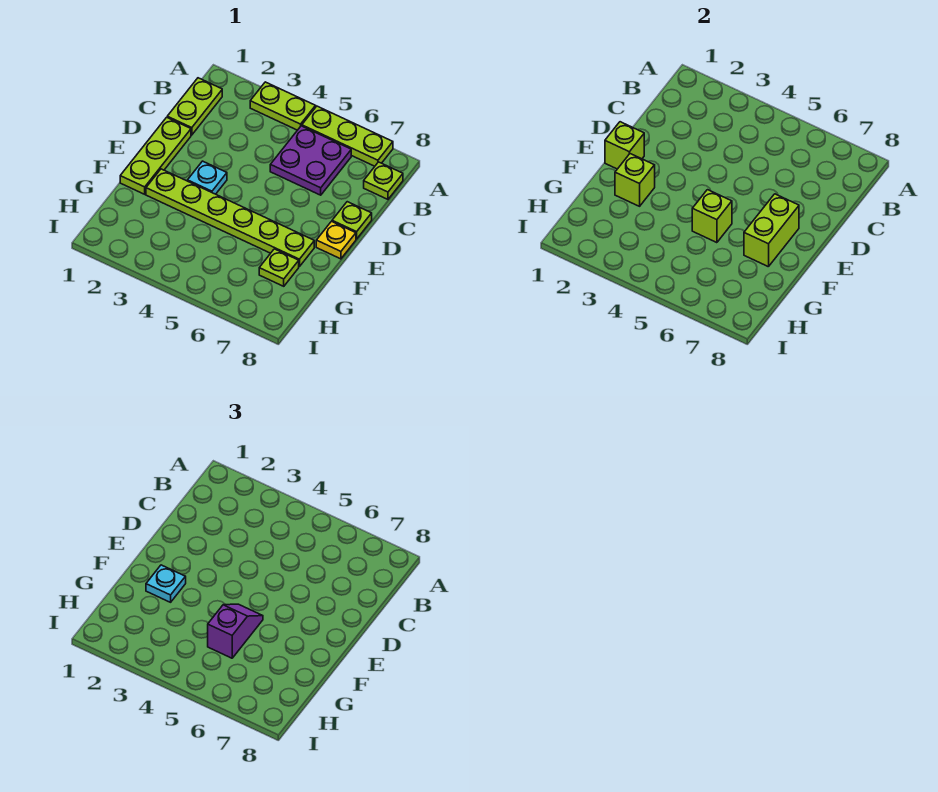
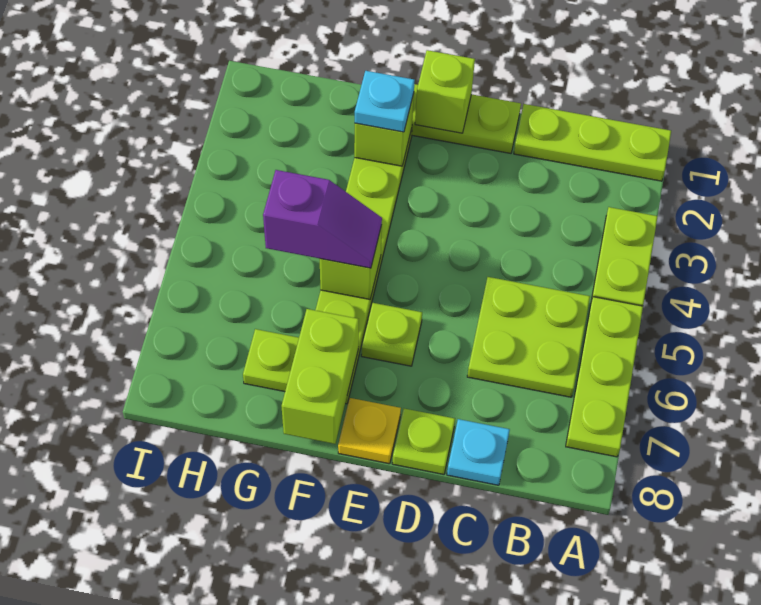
lime 1x2 plate [167,78,222,135] -> lime 1x3 plate [514,104,671,181]
purple 2x2 plate [270,126,351,195] -> lime 2x2 plate [467,277,590,397]
lime 1x1 plate [364,162,403,199] -> lime 1x1 plate moved to [361,303,422,366]
cyan 1x1 plate [187,161,227,194] -> cyan 1x1 plate moved to [447,419,510,485]
lime 1x2 brick [744,194,799,267] -> lime 1x2 brick turned to [282,309,359,444]

